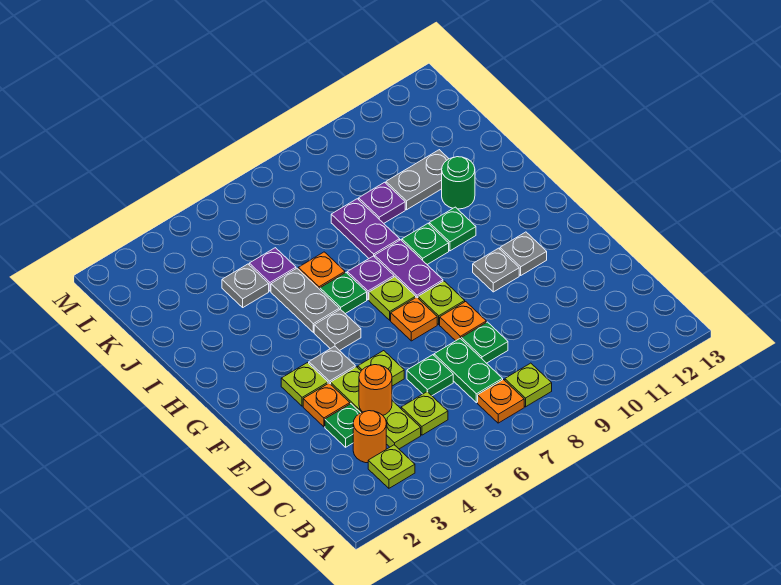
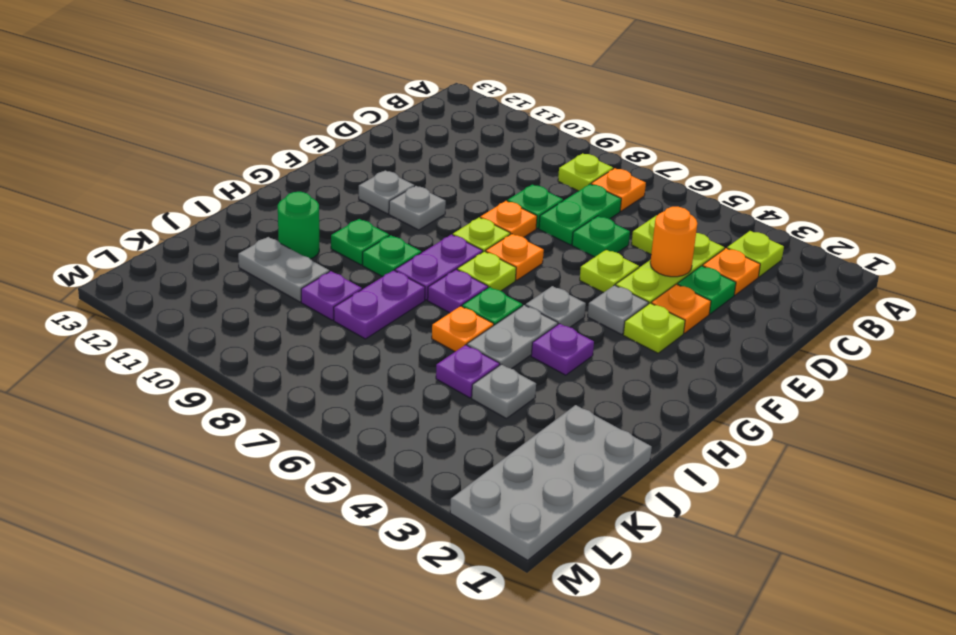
orange 1x1 round brick [353,411,386,463] -> orange 1x1 plate [703,248,760,295]
none -> purple 1x1 plate [531,324,594,375]
none -> grey 2x4 plate [450,405,652,560]

